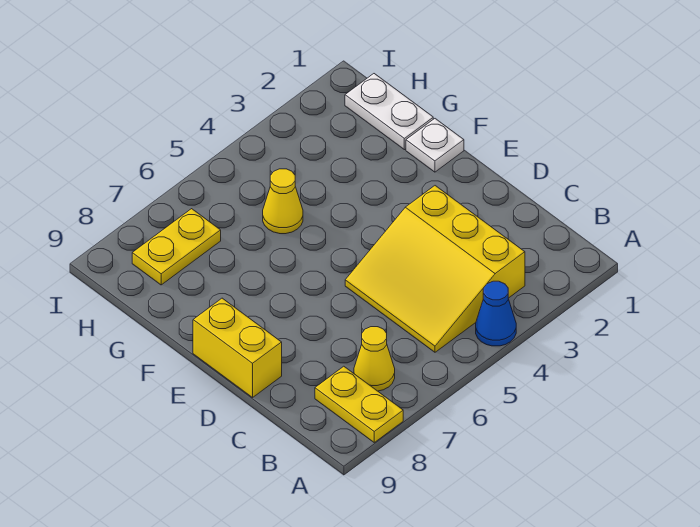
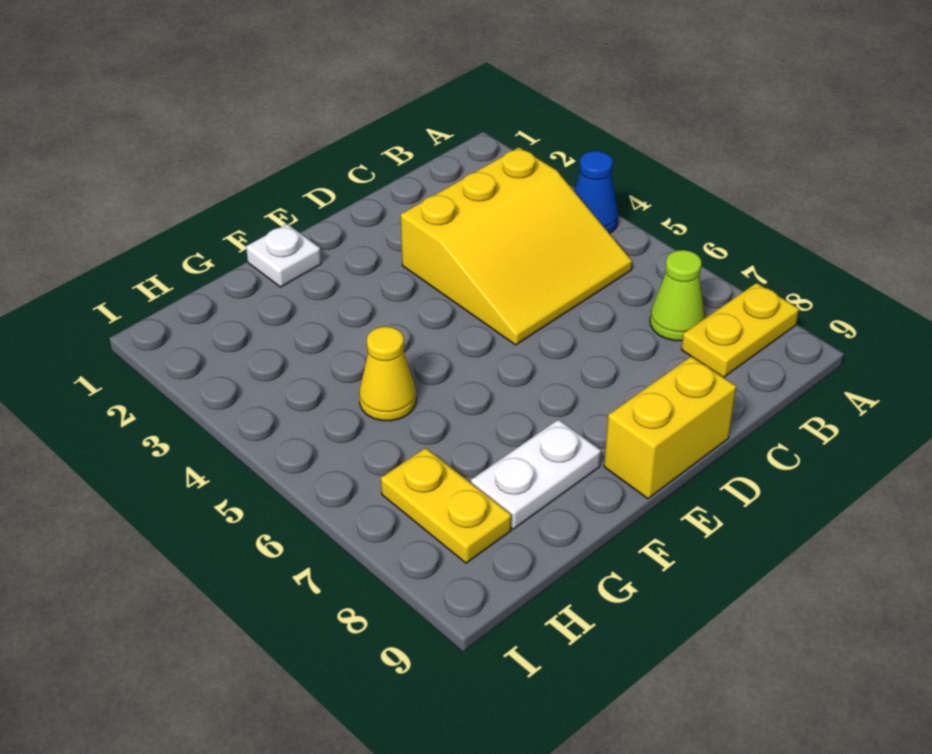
yellow 1x1 cone [354,327,395,391] -> lime 1x1 cone [650,250,705,341]
white 1x2 plate [345,74,433,150] -> white 1x2 plate moved to [471,420,601,529]

